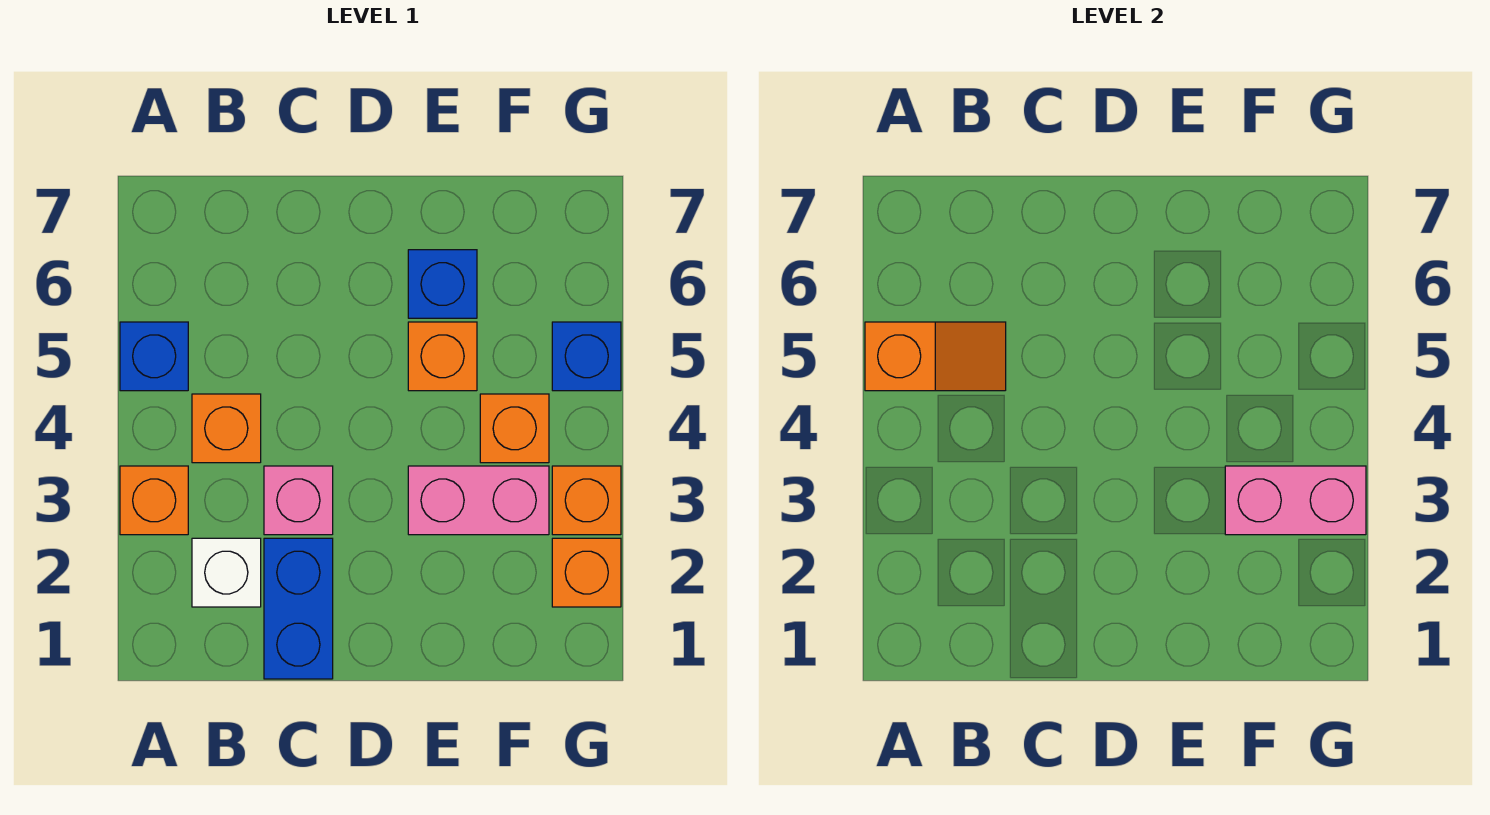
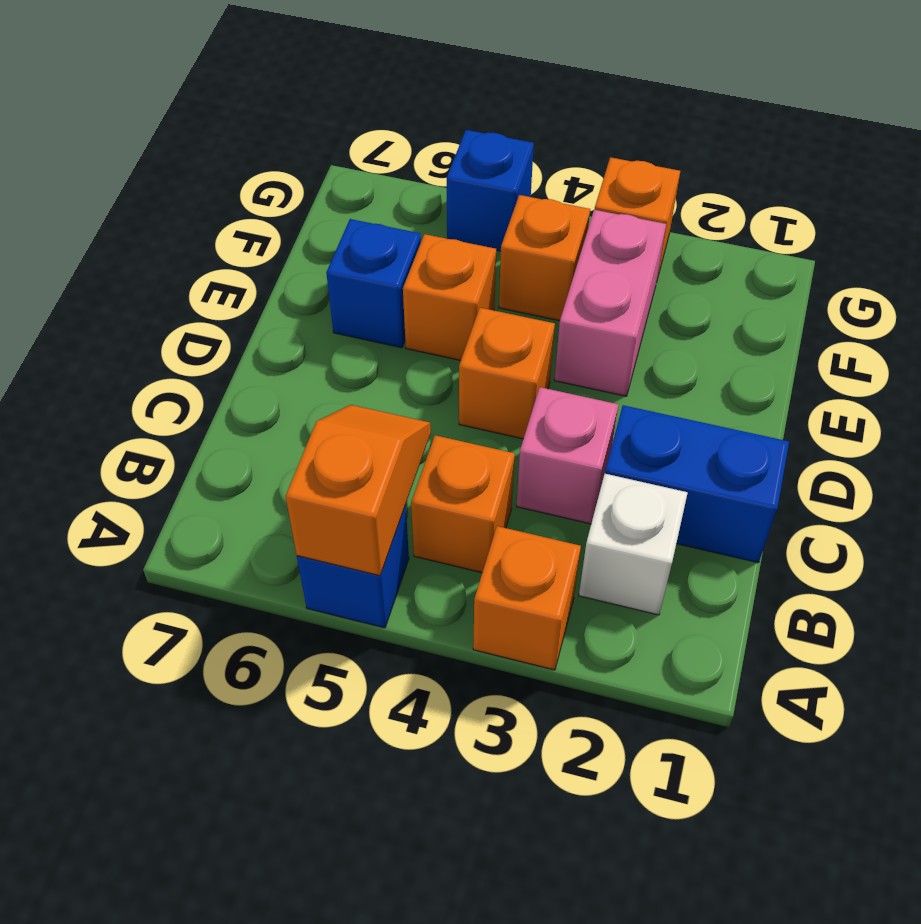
pink 1x2 brick [1225,466,1366,535] -> none
orange 1x1 brick [552,538,621,607] -> orange 1x1 brick moved to [459,308,555,439]

